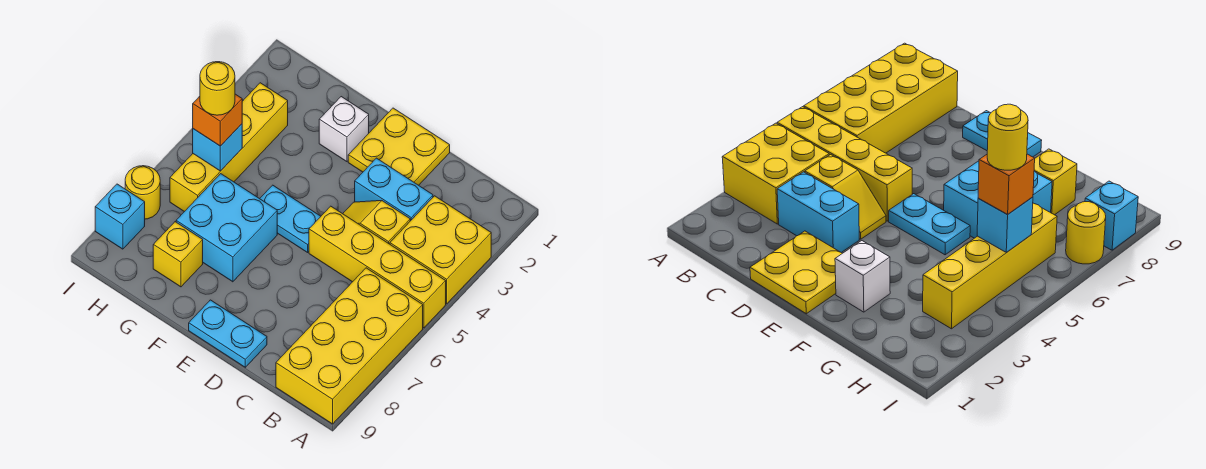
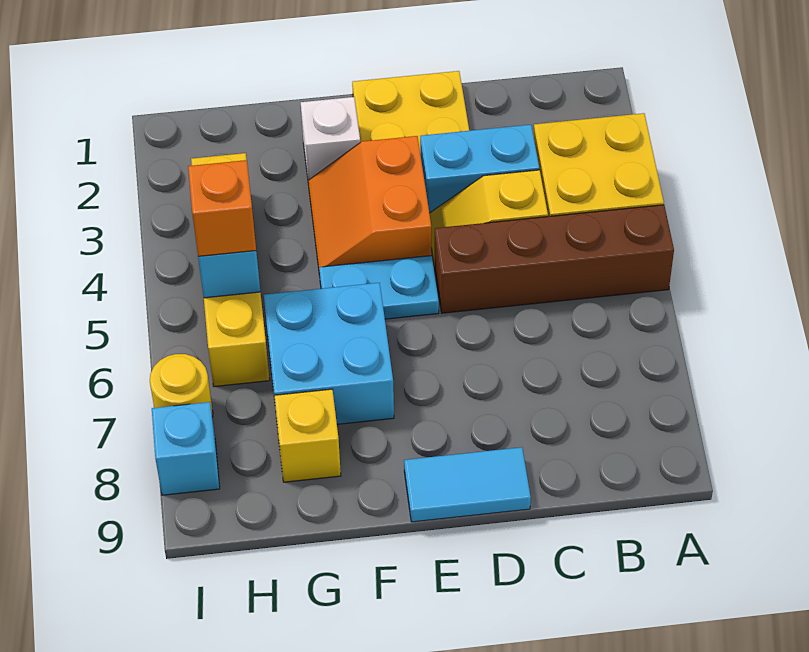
yellow 1x4 brick [309,206,446,328] -> brown 1x4 brick [434,205,674,313]
yellow 2x4 brick [276,268,423,424] -> none
cyan 1x2 plate [189,300,267,367] -> cyan 1x2 tile [404,447,531,522]
none -> orange 2x2 slope [308,136,431,276]
yellow 1x1 round brick [200,62,235,115] -> none

